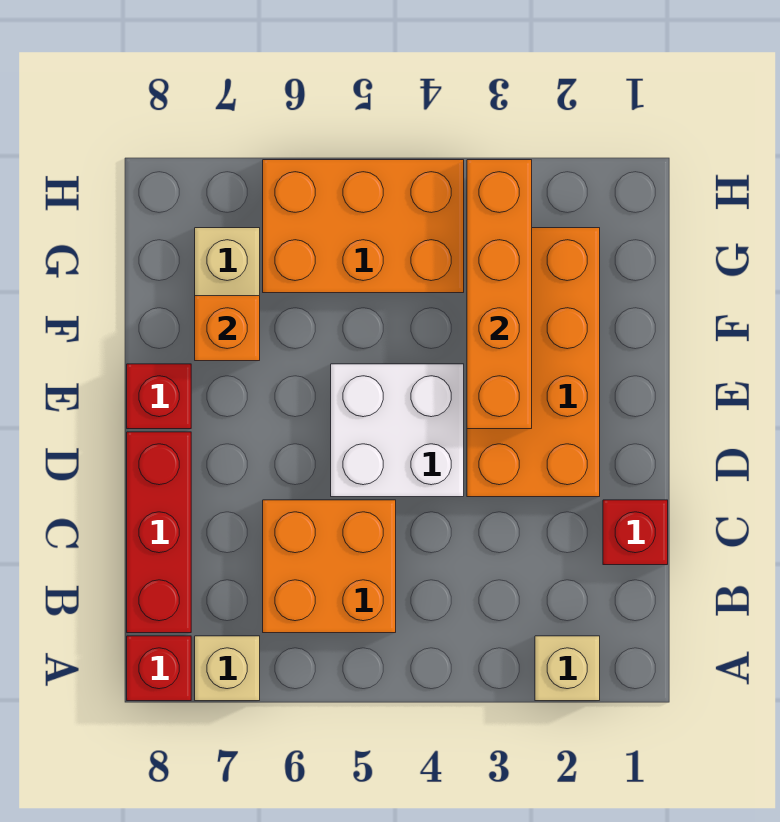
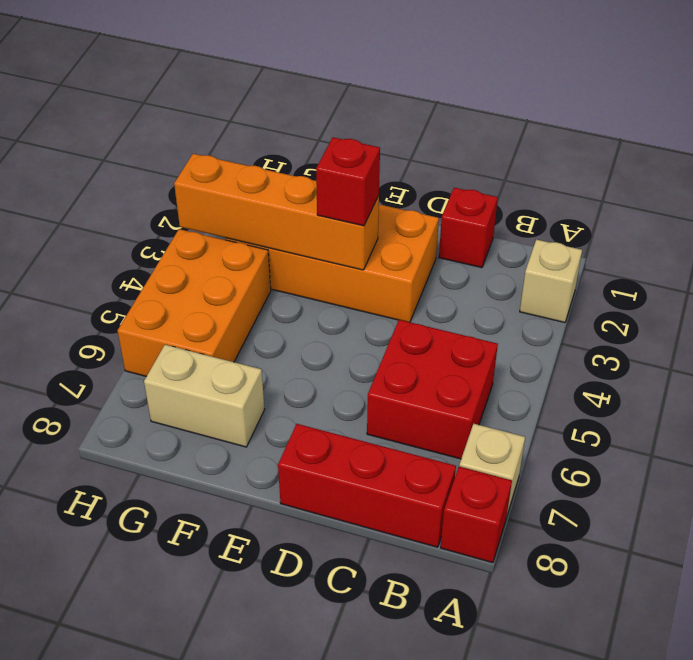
orange 2x2 brick [263,500,396,633] -> red 2x2 brick [367,320,498,459]
white 2x2 brick [331,364,464,497] -> none
red 1x1 brick [127,364,191,429] -> red 1x1 brick moved to [316,137,380,226]
orange 1x1 brick [195,296,260,361] -> none

